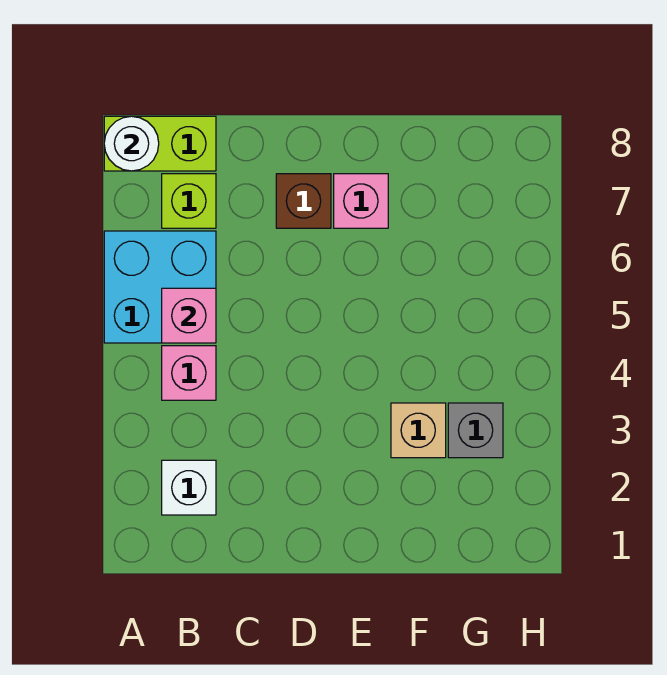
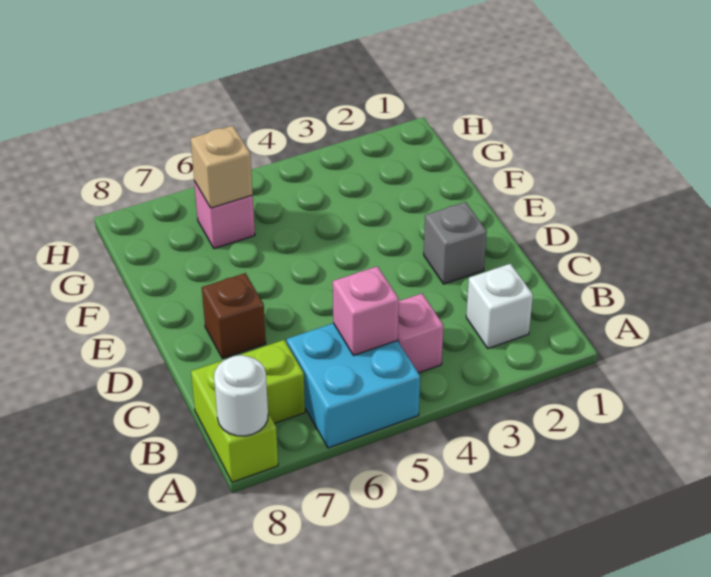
pink 1x1 brick [334,174,388,228] -> pink 1x1 brick moved to [194,181,255,248]
tan 1x1 brick [391,403,446,458] -> tan 1x1 brick moved to [191,126,253,208]
grey 1x1 brick [448,403,503,458] -> grey 1x1 brick moved to [424,202,487,284]

